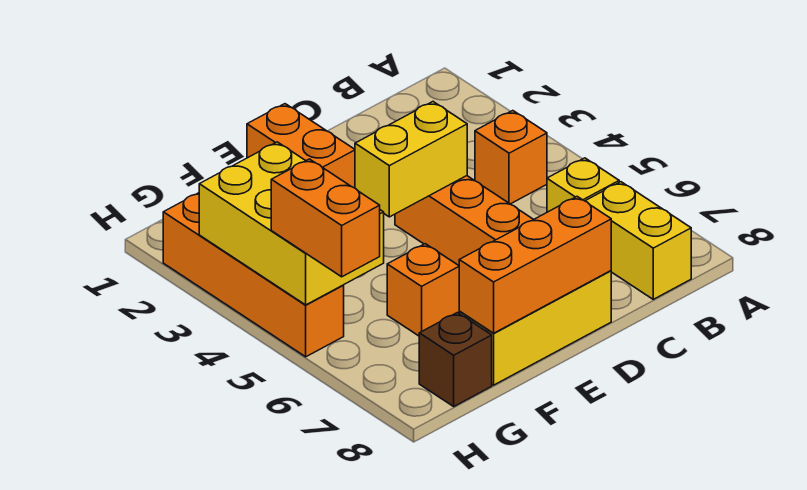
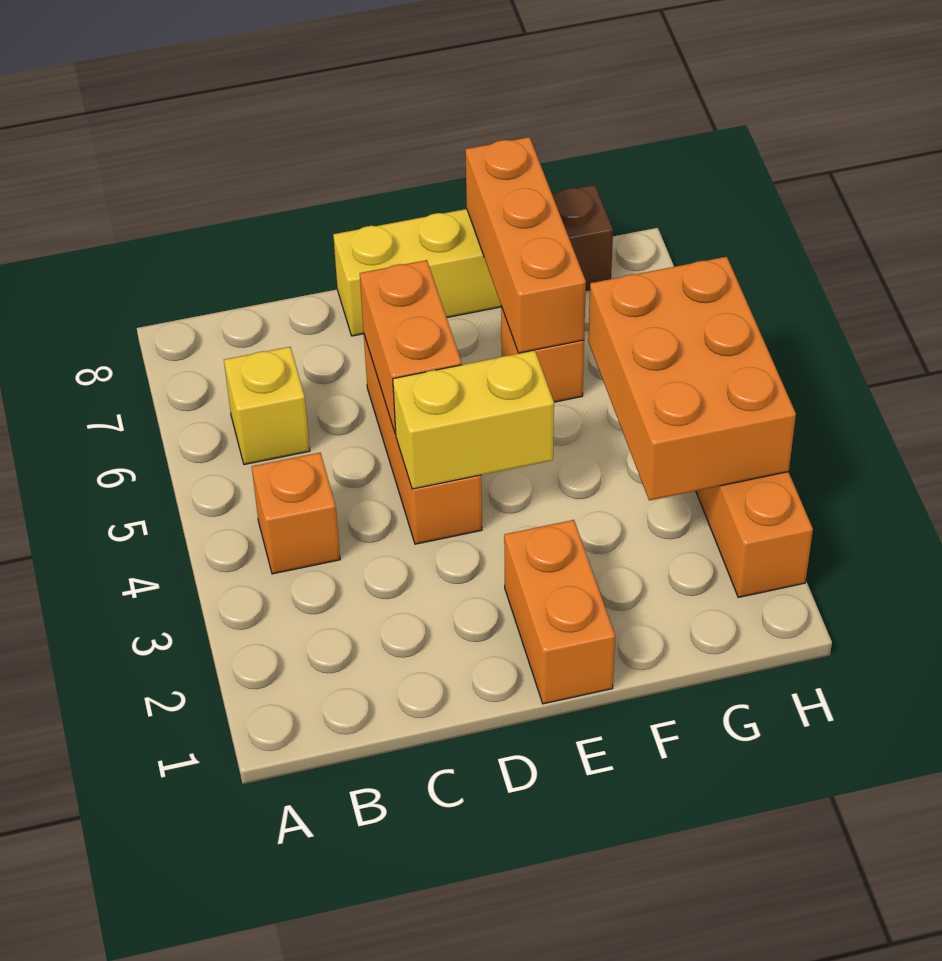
yellow 1x2 brick [586,182,691,299] -> none
orange 1x3 brick [459,197,611,333] -> orange 1x3 brick turned to [465,137,586,353]
yellow 2x3 brick [199,142,384,305] -> orange 2x3 brick [588,257,796,501]
orange 1x2 brick [271,159,380,277] -> orange 1x2 brick moved to [360,260,462,434]

